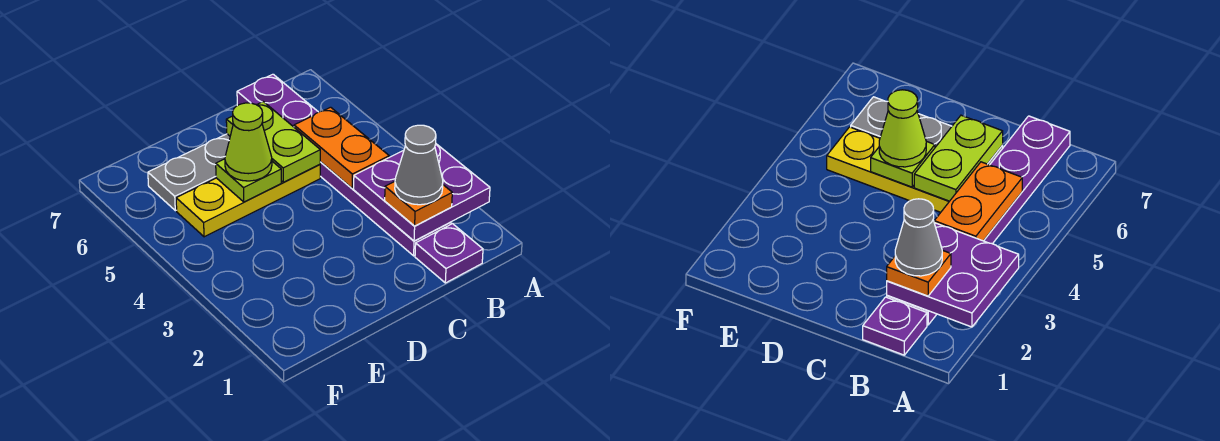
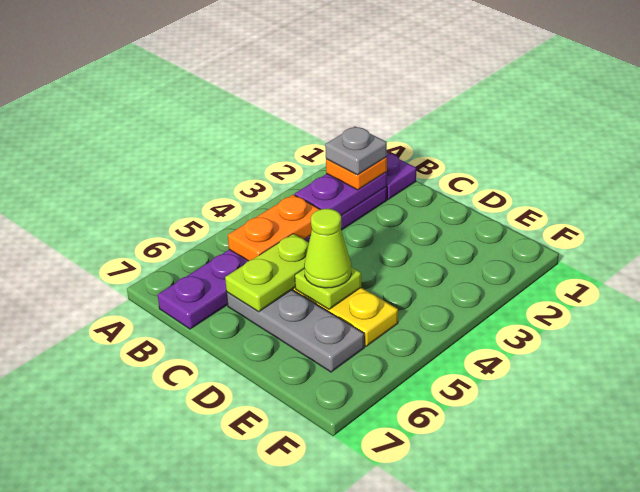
purple 2x2 plate [354,144,490,241] -> purple 1x2 plate [295,172,387,215]
grey 1x1 cone [395,125,443,205] -> grey 1x1 plate [325,126,387,175]

